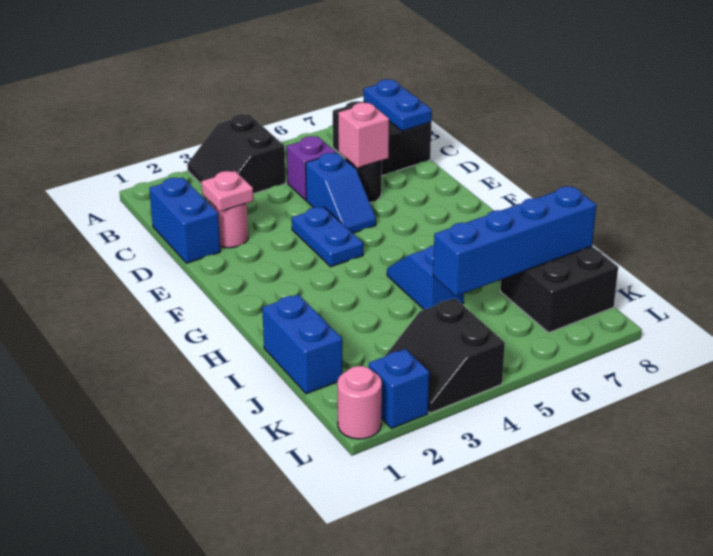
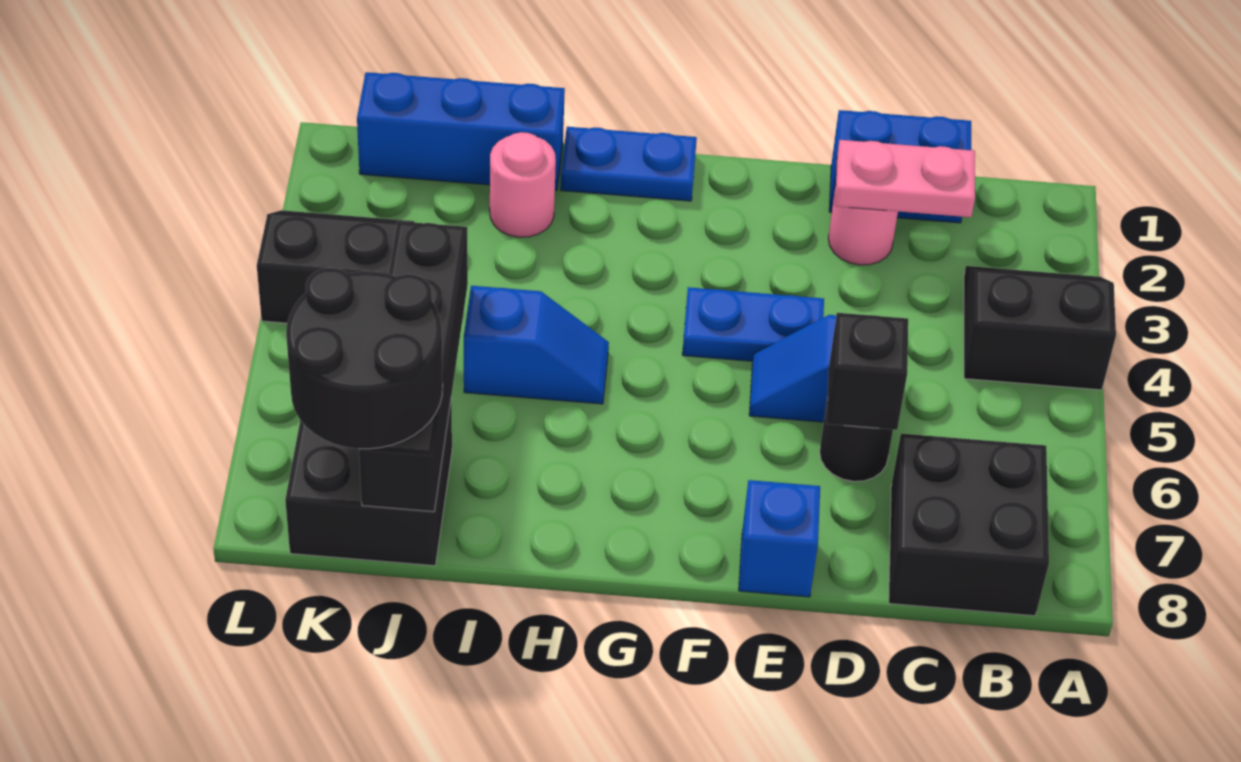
blue 1x2 plate [364,79,432,131] -> blue 1x2 plate moved to [561,127,697,201]
purple 1x1 brick [287,136,336,200] -> none
pink 1x1 plate [202,171,254,211] -> pink 1x2 plate [835,140,975,217]
pink 1x1 brick [338,102,389,168] -> black 1x1 brick [826,313,908,430]
blue 1x2 brick [262,295,342,394] -> blue 1x3 brick [357,72,565,190]
blue 1x4 brick [433,186,596,296] -> black 1x4 brick [359,221,468,512]
none -> black 2x2 round brick [286,268,443,449]
pink 1x1 round brick [337,366,382,439] -> pink 1x1 round brick moved to [490,132,556,237]
blue 1x1 brick [369,349,429,429] -> blue 1x1 brick moved to [739,480,820,597]

